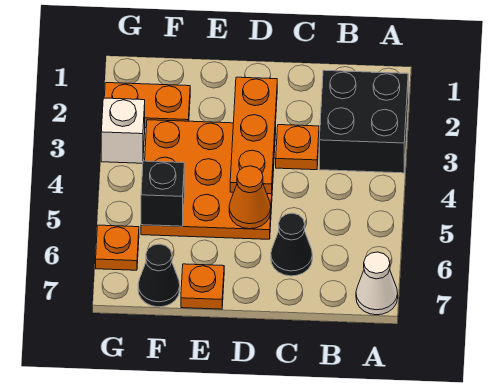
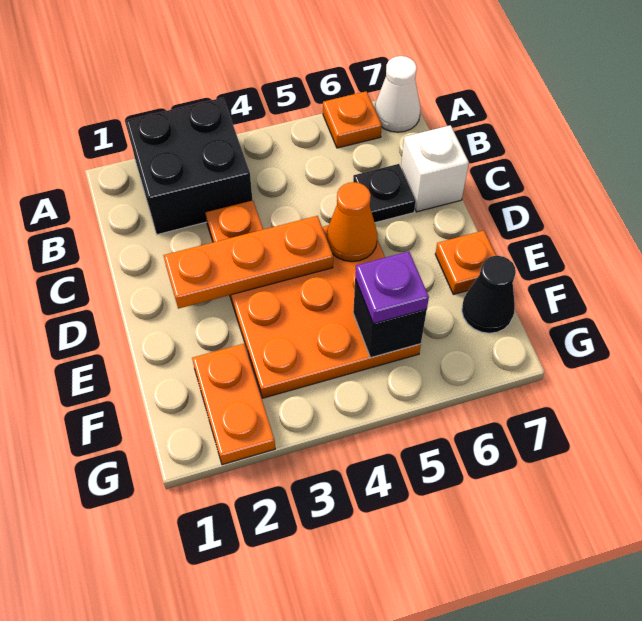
black 1x1 cone [271,213,312,276] -> black 1x1 plate [353,164,416,223]
none -> purple 1x1 plate [355,251,429,324]
white 1x1 brick [101,98,145,163] -> white 1x1 brick moved to [401,125,469,212]
orange 1x1 plate [96,225,139,270] -> orange 1x1 plate moved to [323,91,382,148]

